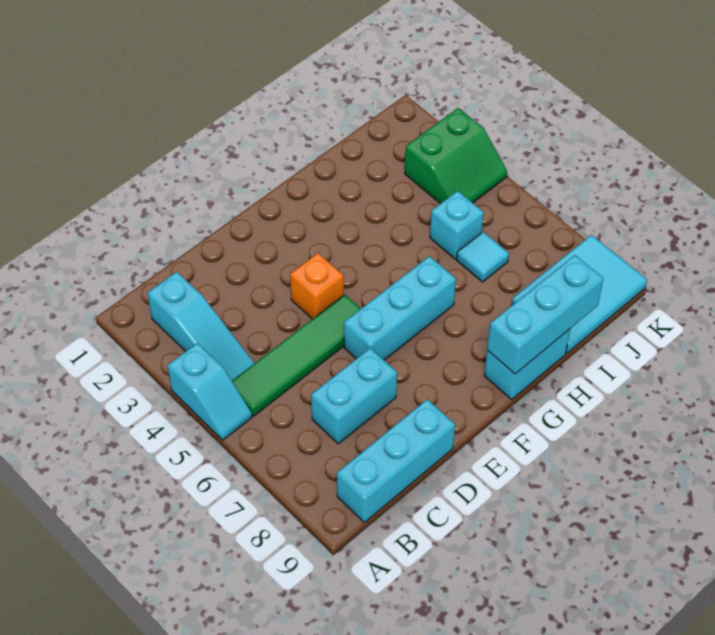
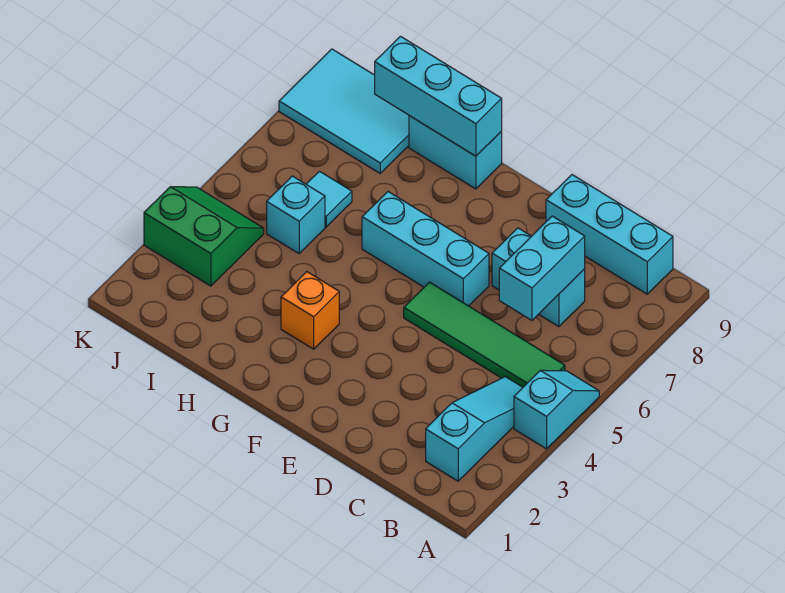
none -> cyan 1x2 brick [499,216,585,320]
orange 1x1 brick [290,253,344,319] -> orange 1x1 brick moved to [281,272,339,349]

